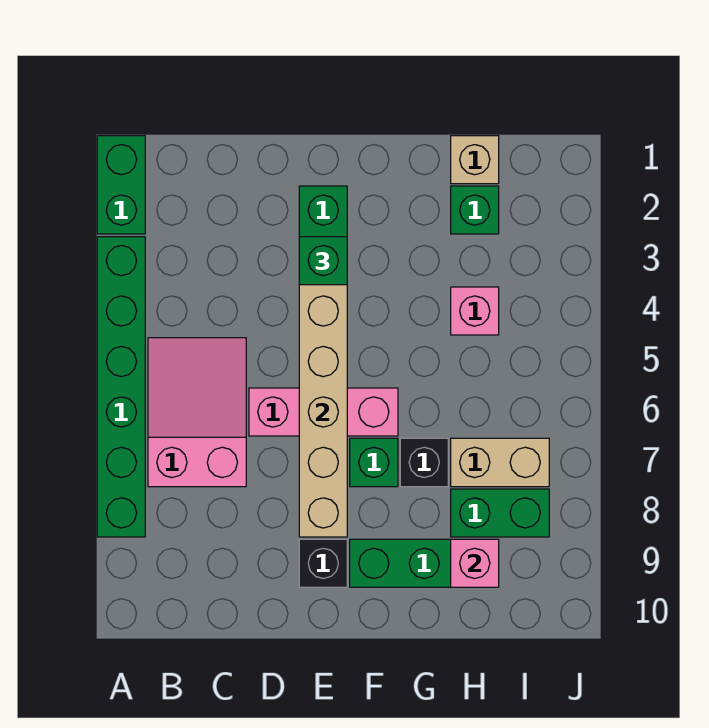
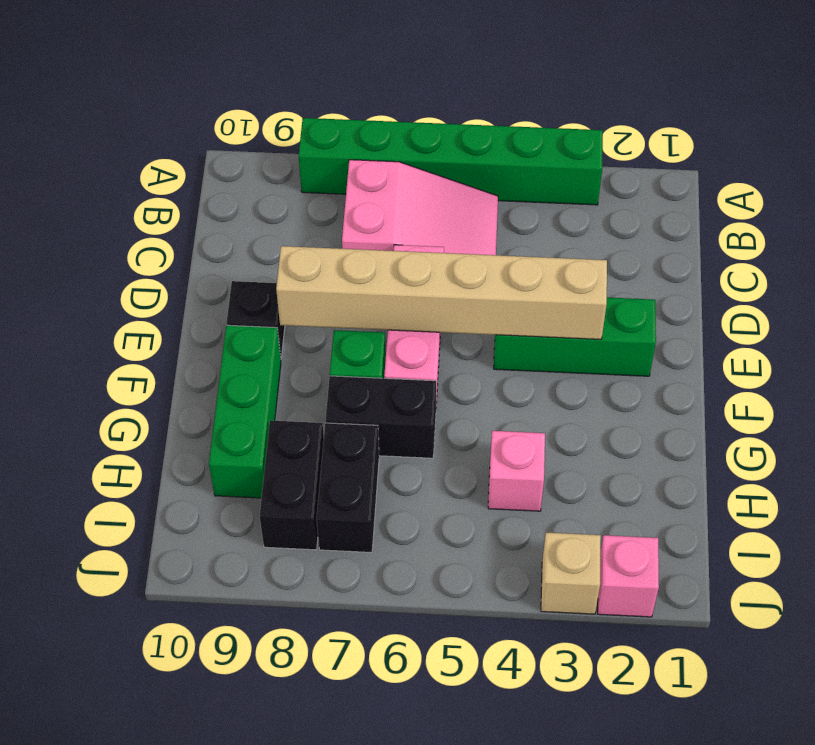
green 1x2 brick [97,136,145,234] -> none
green 1x1 brick [299,237,347,285] -> none
black 1x1 brick [400,438,448,487] -> black 1x2 brick [325,376,436,458]
tan 1x1 brick [451,136,499,184] -> tan 1x1 brick moved to [541,532,601,614]
green 1x1 brick [451,186,499,234] -> none
tan 1x2 brick [451,438,549,487] -> black 1x2 brick [317,423,379,553]
green 1x2 brick [451,489,549,537] -> black 1x2 brick [260,420,324,550]
pink 1x1 brick [451,539,499,587] -> pink 1x1 brick moved to [598,535,659,617]

